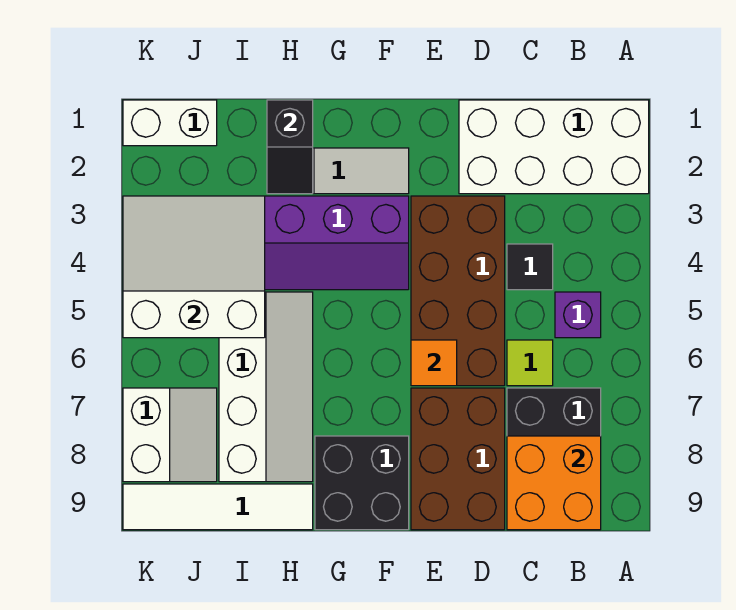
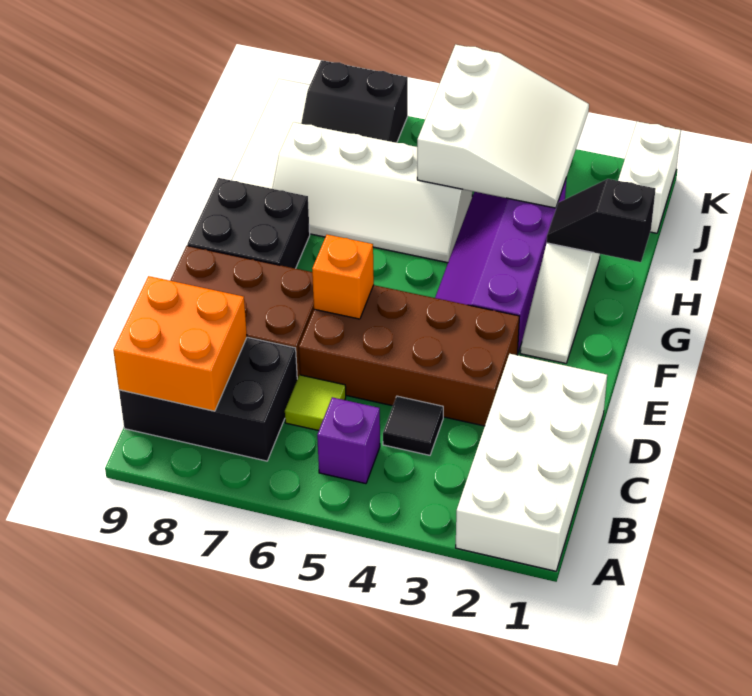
orange 1x1 tile [411,340,457,386] -> orange 1x1 brick [312,235,374,319]
white 2x2 slope [123,388,217,482] -> black 2x2 slope [301,60,408,143]

